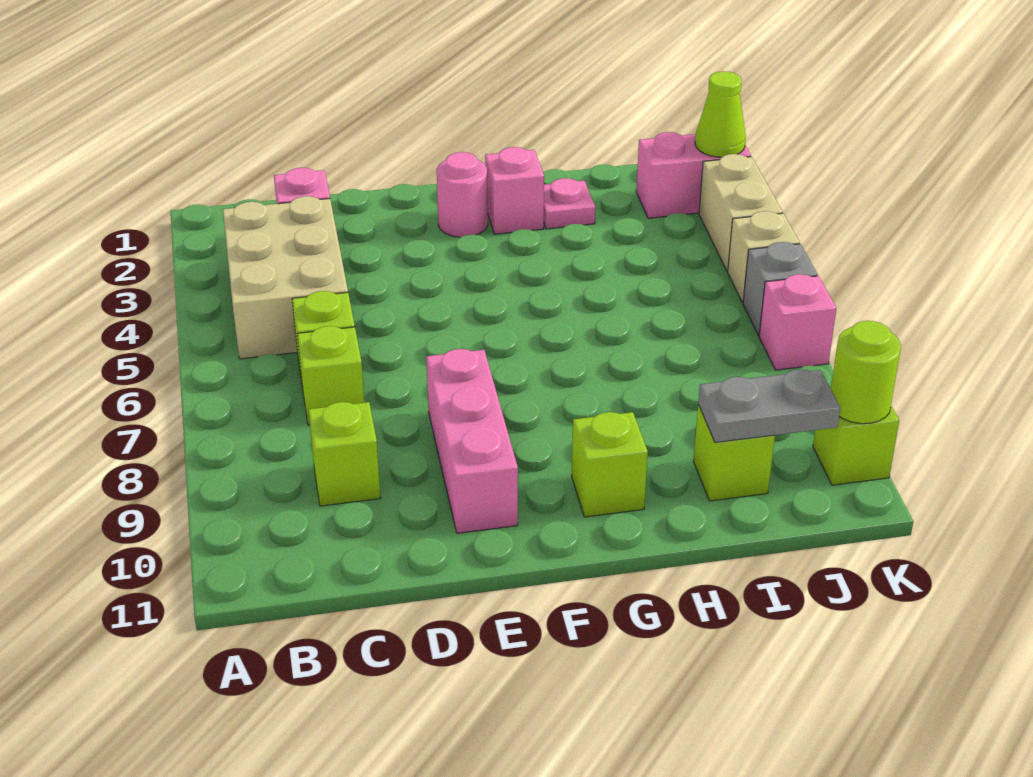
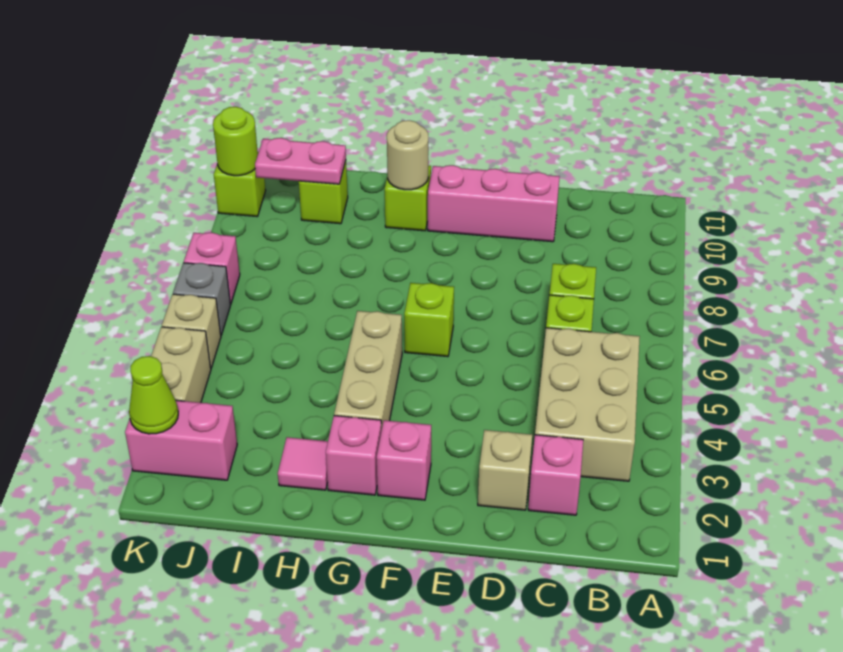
lime 1x1 brick [309,402,380,506] -> lime 1x1 brick moved to [404,283,454,357]
none -> tan 1x1 brick [478,430,532,510]
pink 1x3 brick [426,349,518,533] -> pink 1x3 brick turned to [428,165,560,242]
pink 1x1 round brick [437,152,488,237] -> pink 1x1 brick [377,420,431,500]
none -> tan 1x3 brick [334,311,402,431]
none -> tan 1x1 round brick [387,120,429,190]
pink 1x1 plate [544,178,595,229] -> pink 1x1 tile [278,437,328,490]
grey 1x2 plate [698,369,840,443] -> pink 1x2 plate [255,138,346,184]

